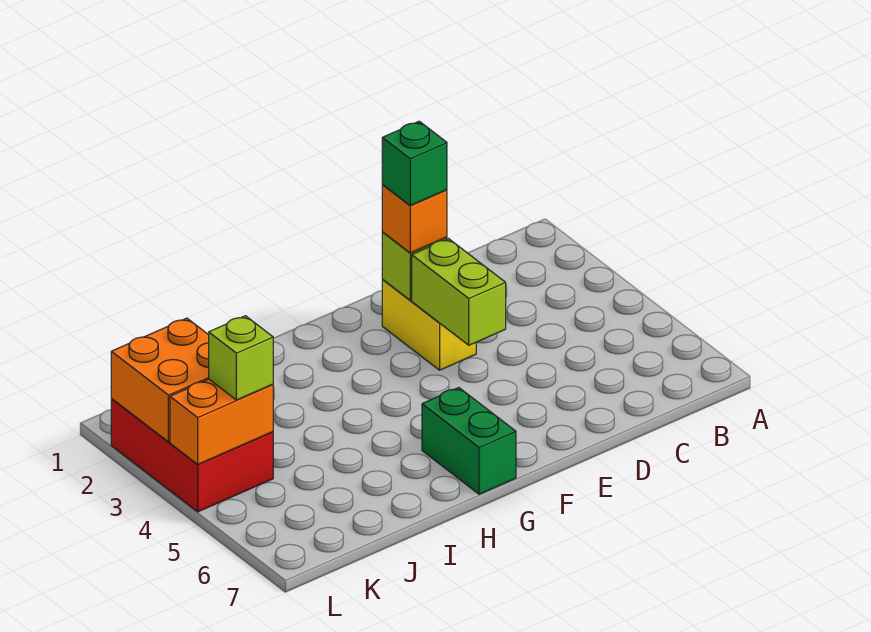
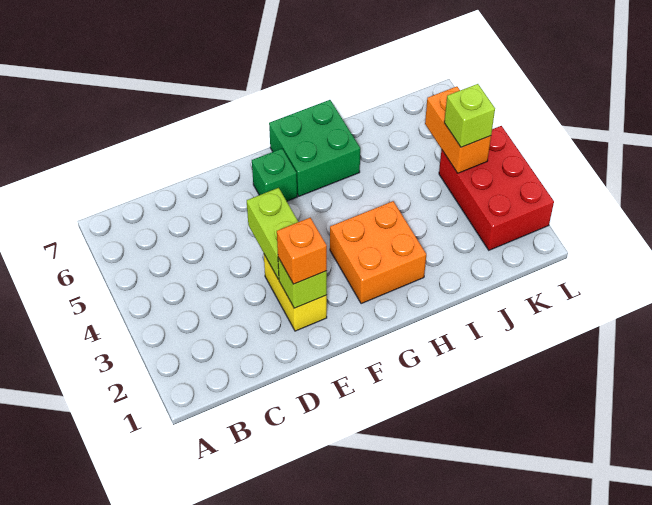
green 1x1 brick [382,121,447,205] -> green 1x1 brick moved to [252,149,297,201]
green 1x2 brick [422,388,516,494] -> green 2x2 brick [269,100,360,196]
orange 2x2 brick [111,318,209,442] -> orange 2x2 brick moved to [330,201,426,304]
orange 1x2 brick [170,379,273,464] -> orange 1x2 brick turned to [425,86,491,173]

